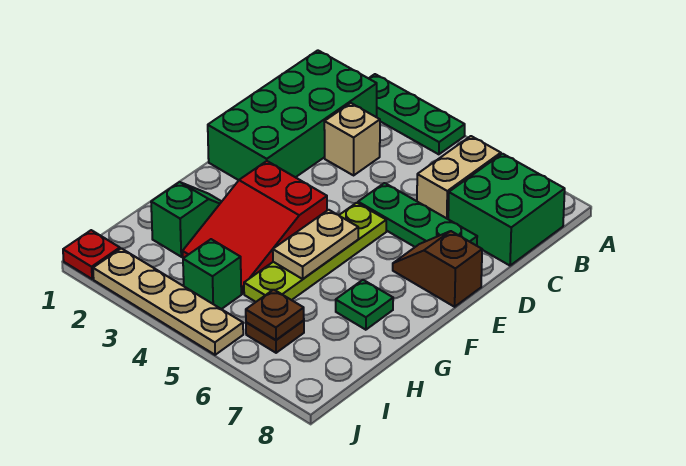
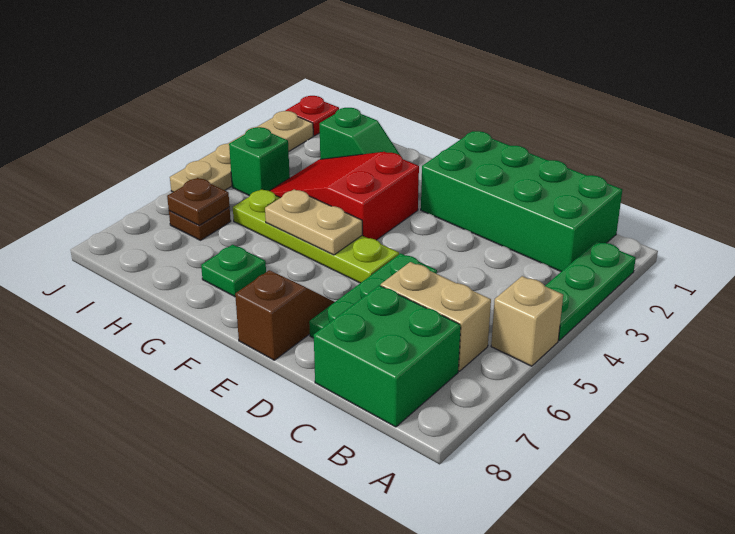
tan 1x1 brick [324,103,380,175] -> tan 1x1 brick moved to [491,276,563,366]

